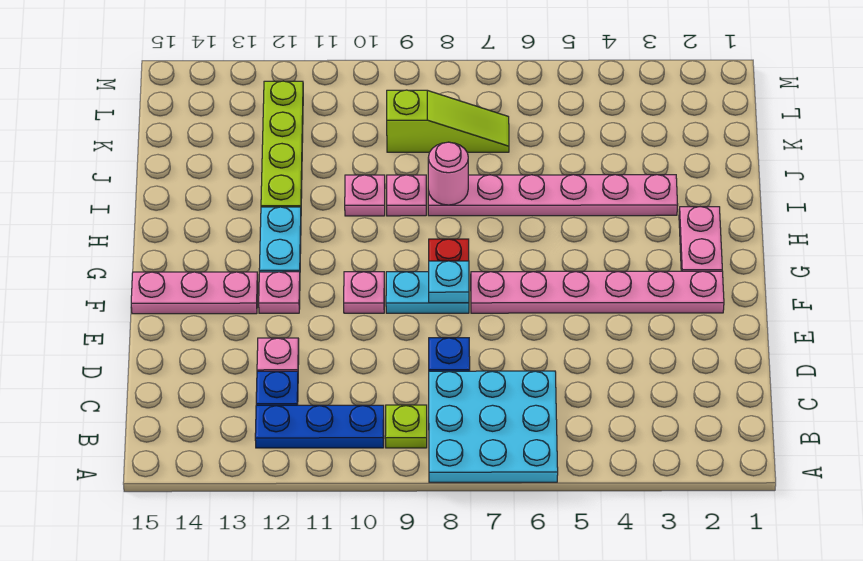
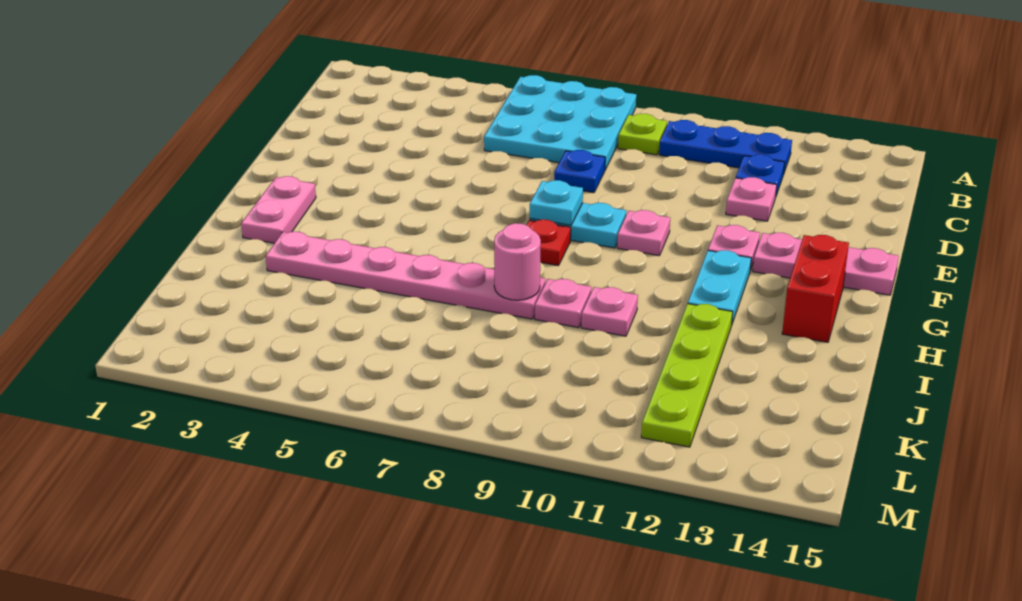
pink 1x6 plate [471,271,724,313] -> none
none -> red 1x2 brick [782,235,849,342]
lime 1x3 slope [387,90,509,152] -> none

